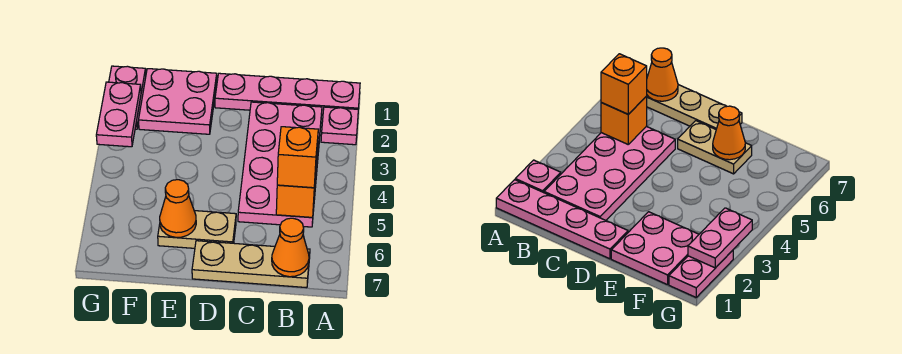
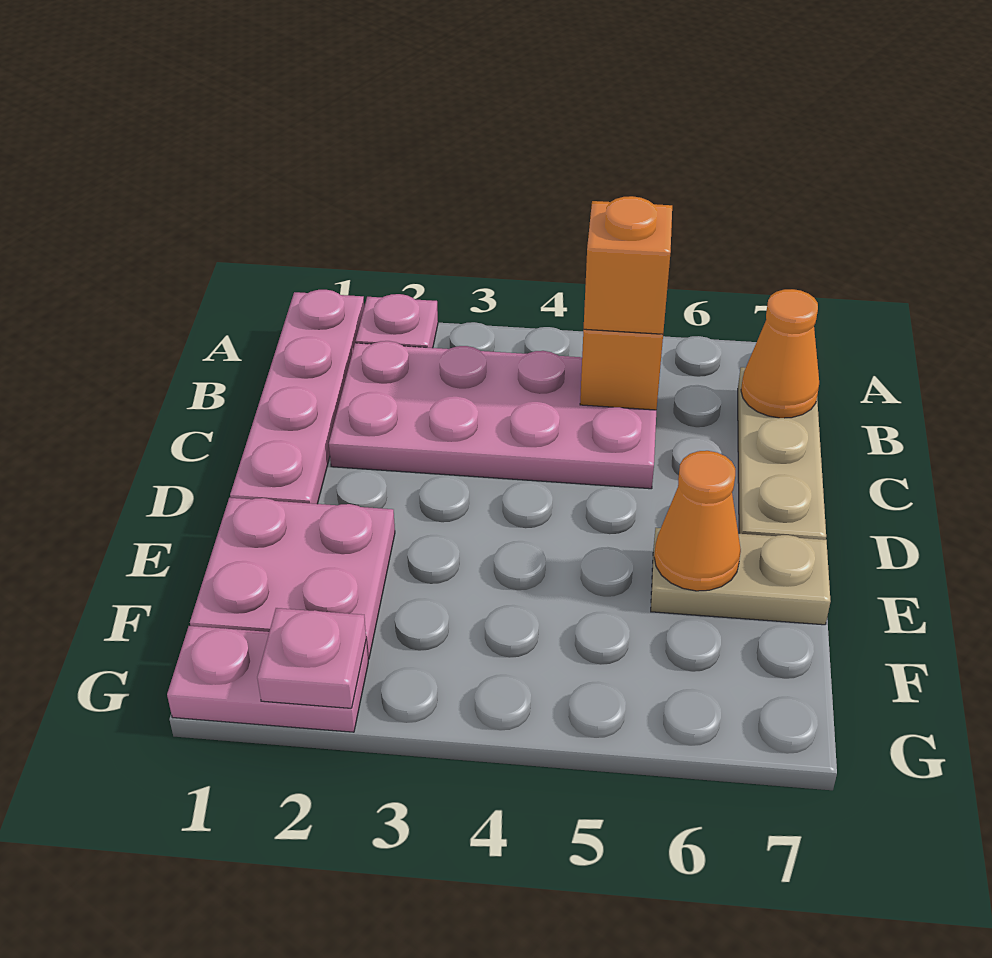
tan 1x2 plate [158,211,236,248] -> tan 1x2 plate turned to [651,528,831,625]
pink 1x2 plate [96,82,141,147] -> pink 1x1 plate [257,608,366,708]

